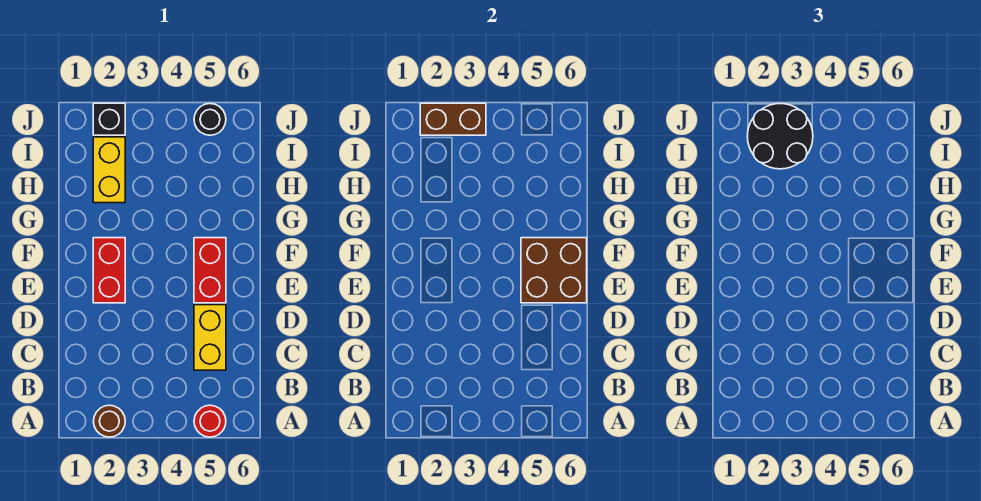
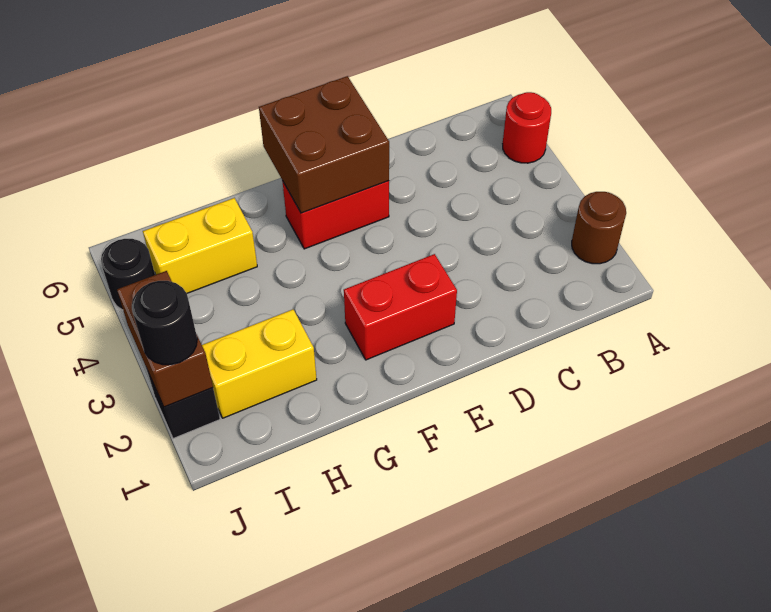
yellow 1x2 brick [194,305,226,370] -> yellow 1x2 brick moved to [143,198,257,293]
black 2x2 round brick [747,104,813,169] -> black 1x1 round brick [132,281,197,365]

